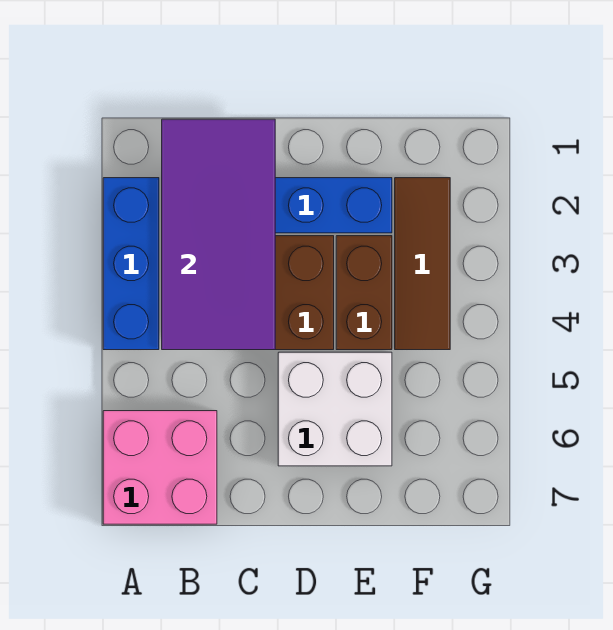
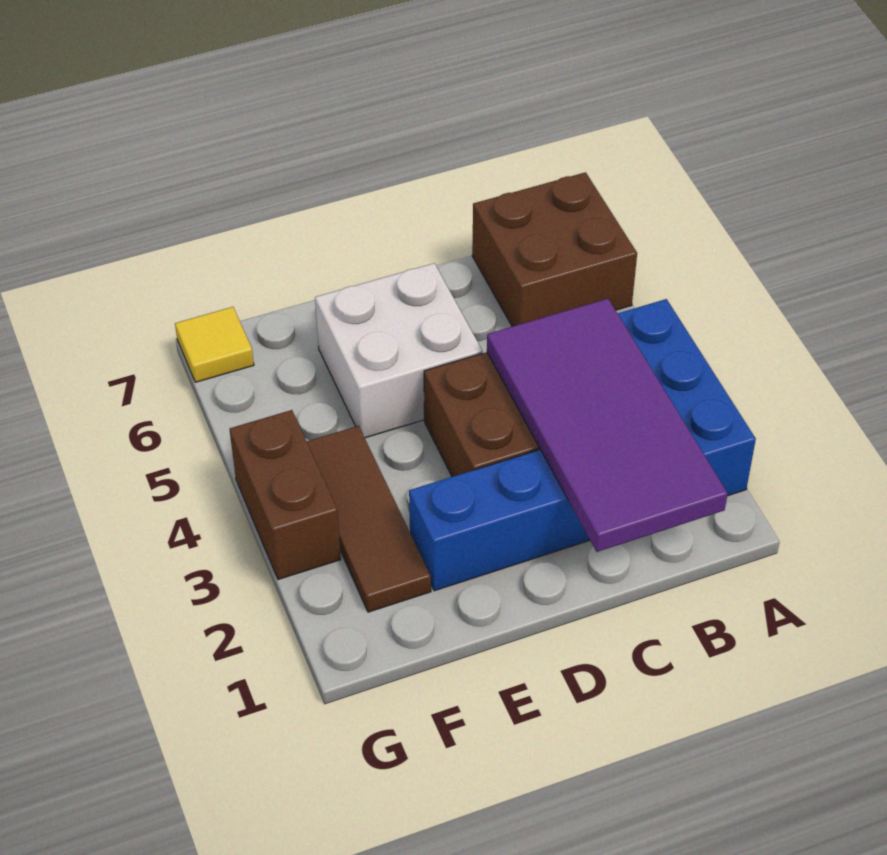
pink 2x2 brick [103,411,217,524] -> brown 2x2 brick [472,172,637,327]
brown 1x2 brick [336,236,392,350] -> brown 1x2 brick moved to [230,410,341,579]
none -> yellow 1x1 tile [175,307,254,382]

